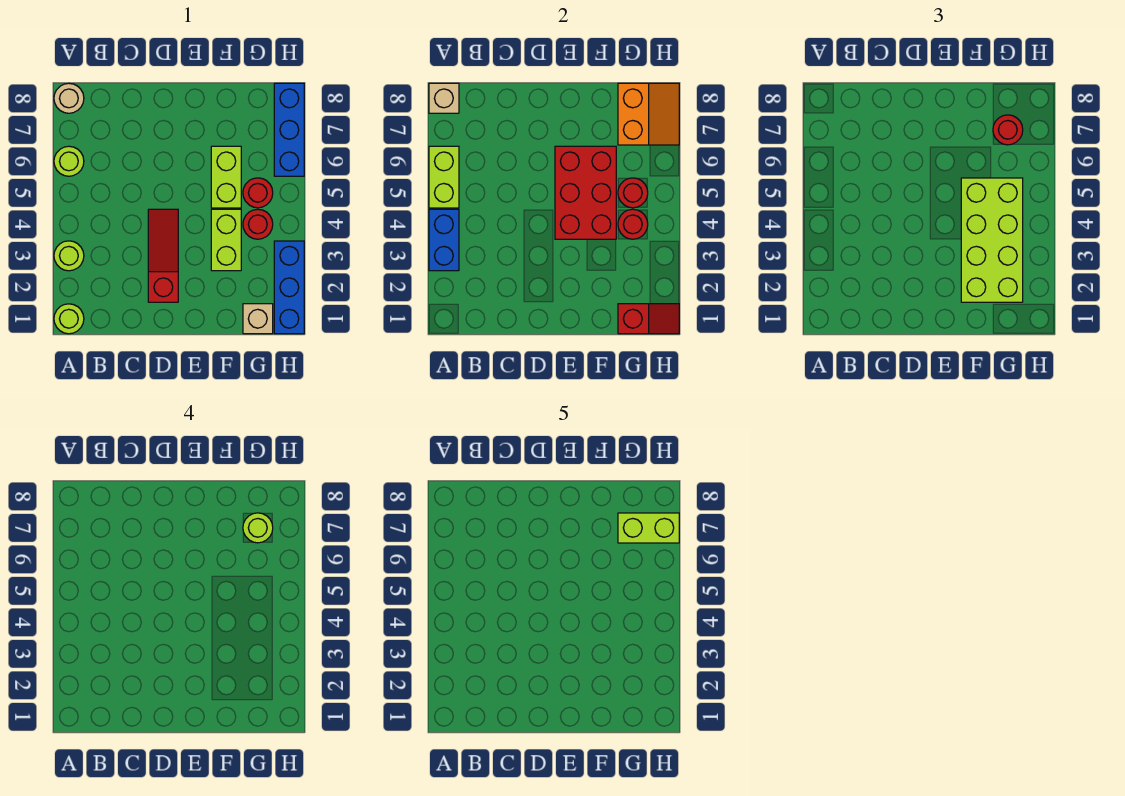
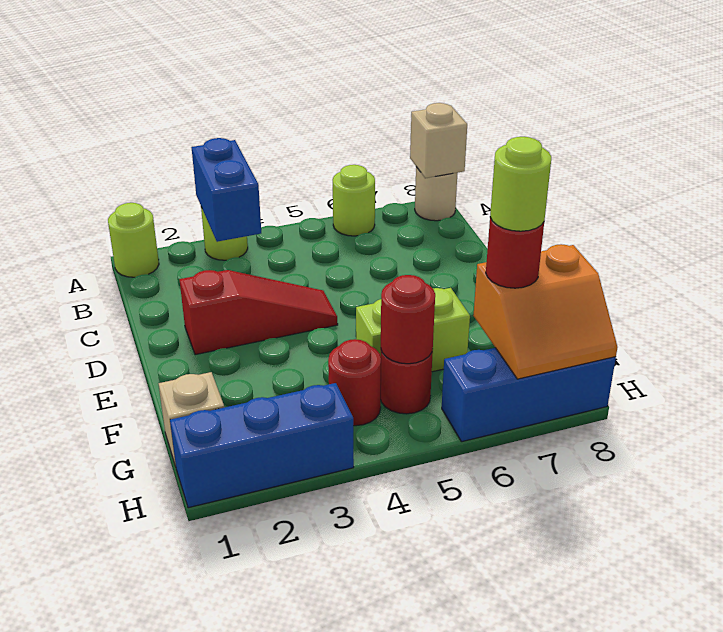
blue 1x2 brick [429,209,459,271] -> blue 1x2 brick turned to [192,138,261,242]
lime 1x2 brick [429,146,459,208] -> none
red 2x3 brick [555,146,616,239] -> none
lime 2x4 brick [961,178,1023,302] -> none
lime 1x2 brick [211,209,241,271] -> none
red 1x2 slope [618,304,679,334] -> none
red 1x1 round brick [618,209,648,239] -> none
lime 1x2 brick [618,513,679,543] -> none

